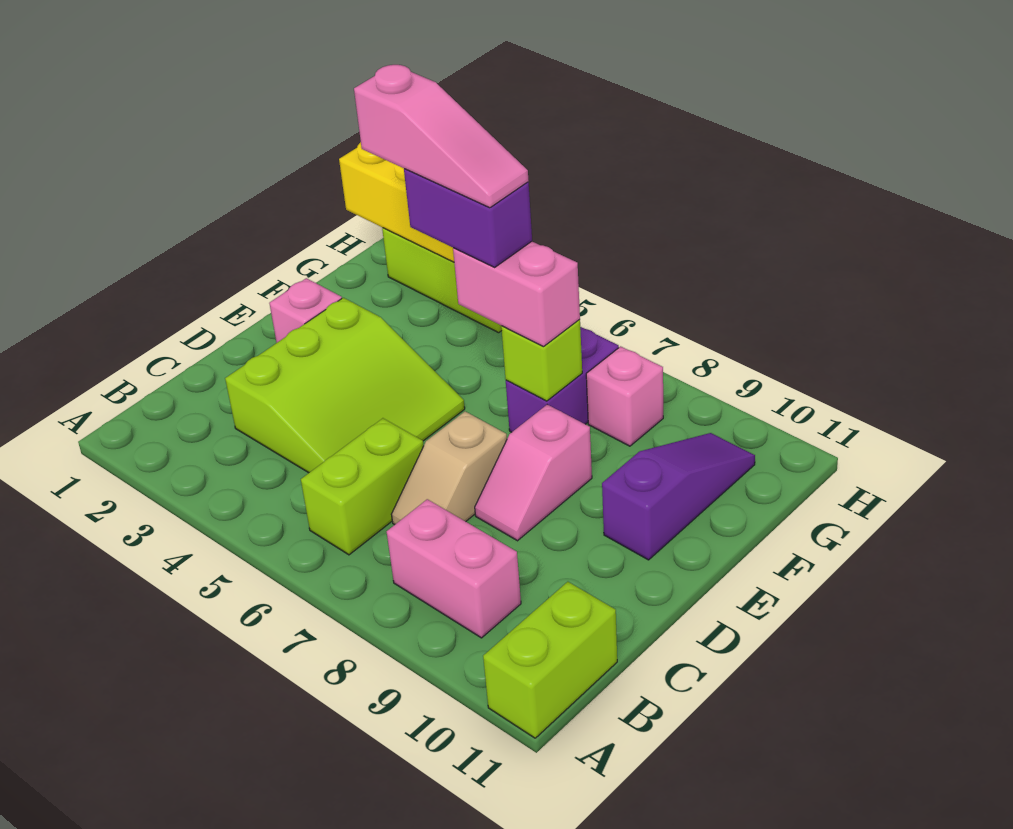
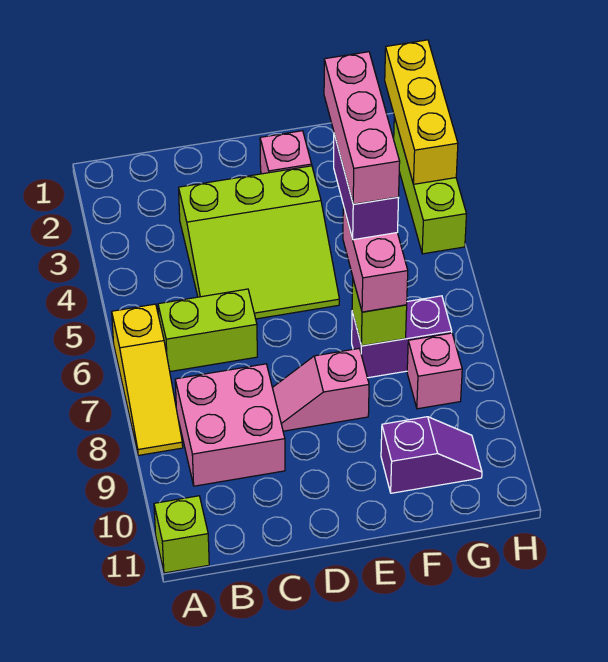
none -> yellow 1x3 slope [112,304,183,455]
lime 1x2 brick [483,582,617,738] -> lime 1x1 brick [154,496,209,573]
pink 1x2 brick [387,499,521,638] -> pink 2x2 brick [175,364,285,486]
tan 1x2 slope [391,411,507,525] -> none
purple 1x3 slope [602,433,755,560] -> purple 1x2 slope [381,417,482,493]
pink 1x3 slope [354,65,528,208] -> pink 1x3 brick [324,52,400,204]

